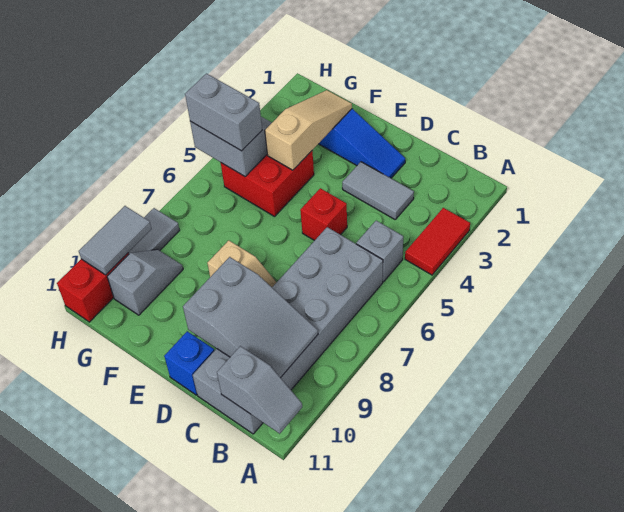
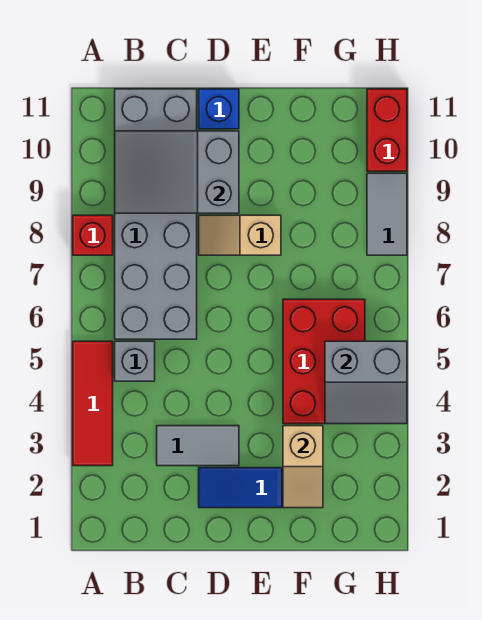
red 1x2 tile [405,208,470,275] -> red 1x3 tile [73,341,113,466]
grey 1x2 slope [217,346,302,434] -> none
red 1x1 brick [300,188,347,241] -> red 1x1 brick moved to [73,215,113,255]
tan 1x3 slope [265,90,352,170] -> tan 1x2 slope [283,426,323,508]
red 2x2 brick [221,151,314,217] -> red 2x3 brick [283,299,365,424]
grey 1x2 brick [185,74,262,151] -> none
grey 1x2 slope [107,249,183,315] -> none
grey 1x2 tile [79,206,151,275] -> none

